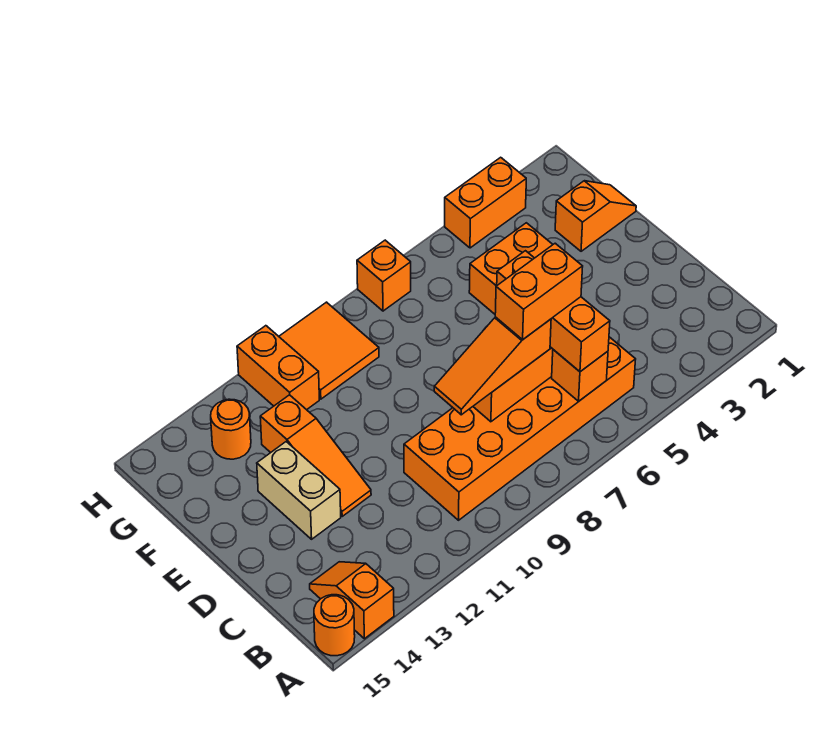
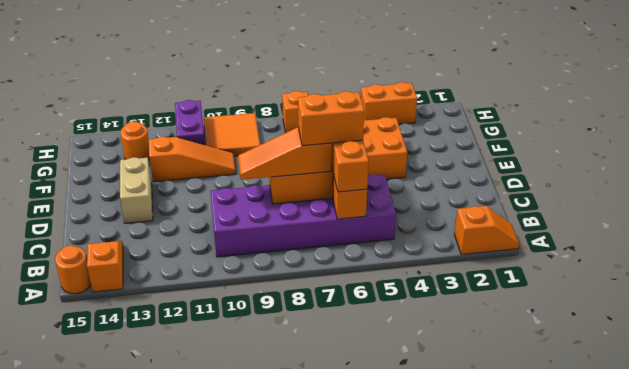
orange 2x6 brick [404,337,636,520] -> purple 2x6 brick [210,174,396,257]
orange 1x3 slope [260,395,371,516] -> orange 1x3 slope turned to [149,137,236,182]
orange 1x2 slope [555,181,636,251] -> orange 1x2 slope moved to [454,206,519,254]
orange 1x2 brick [237,326,319,410] -> purple 1x2 brick [175,100,205,145]

